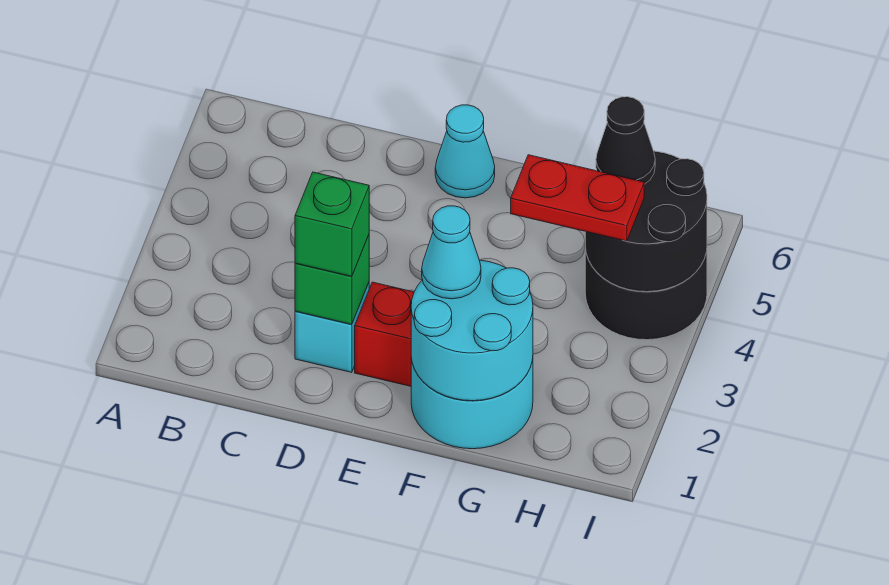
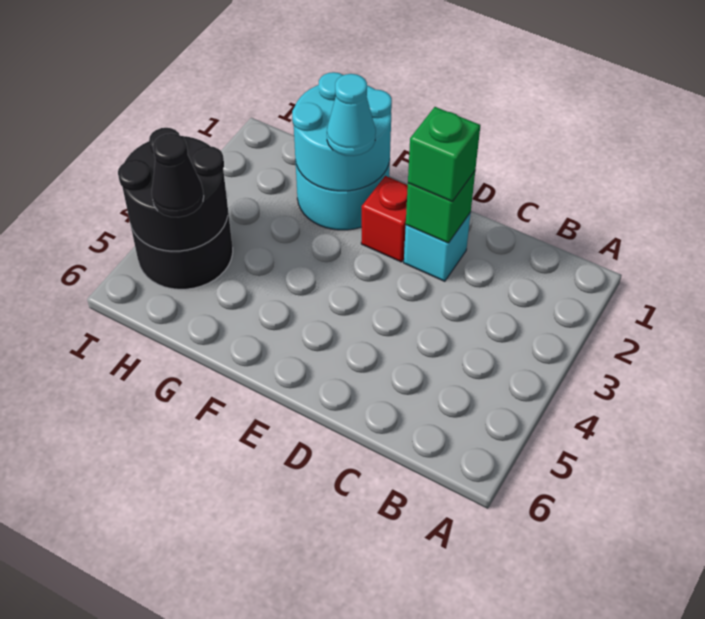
cyan 1x1 cone [435,105,495,198] -> none
red 1x2 plate [511,155,644,241] -> none

